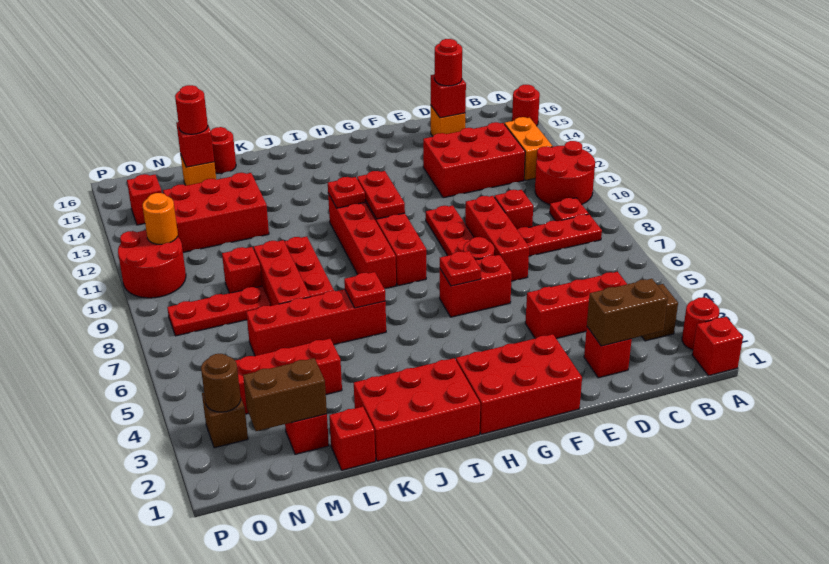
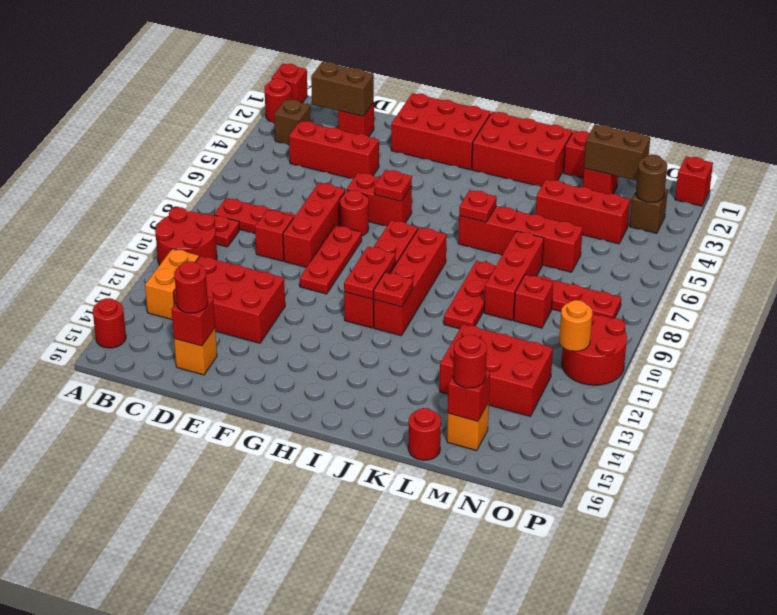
red 1x1 brick [127,174,162,225] -> red 1x1 brick moved to [675,156,713,206]

